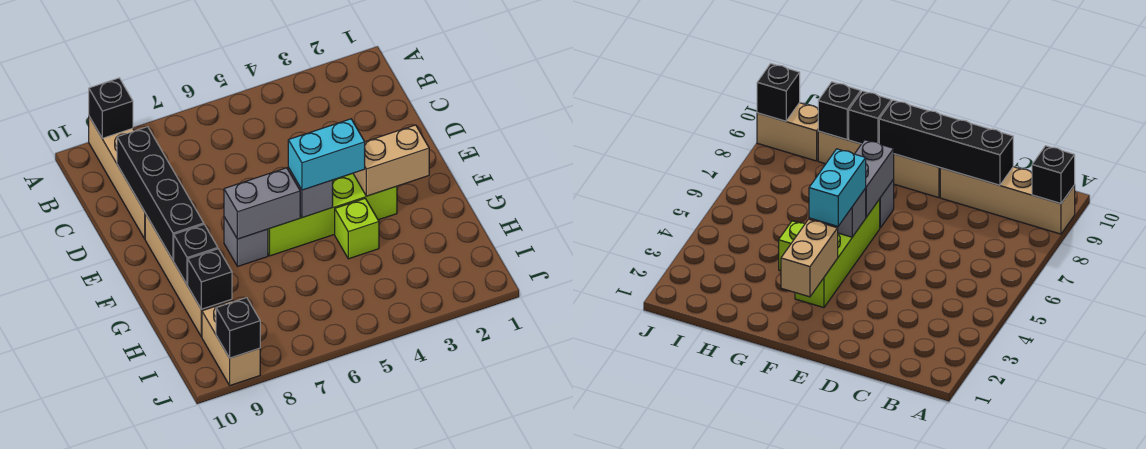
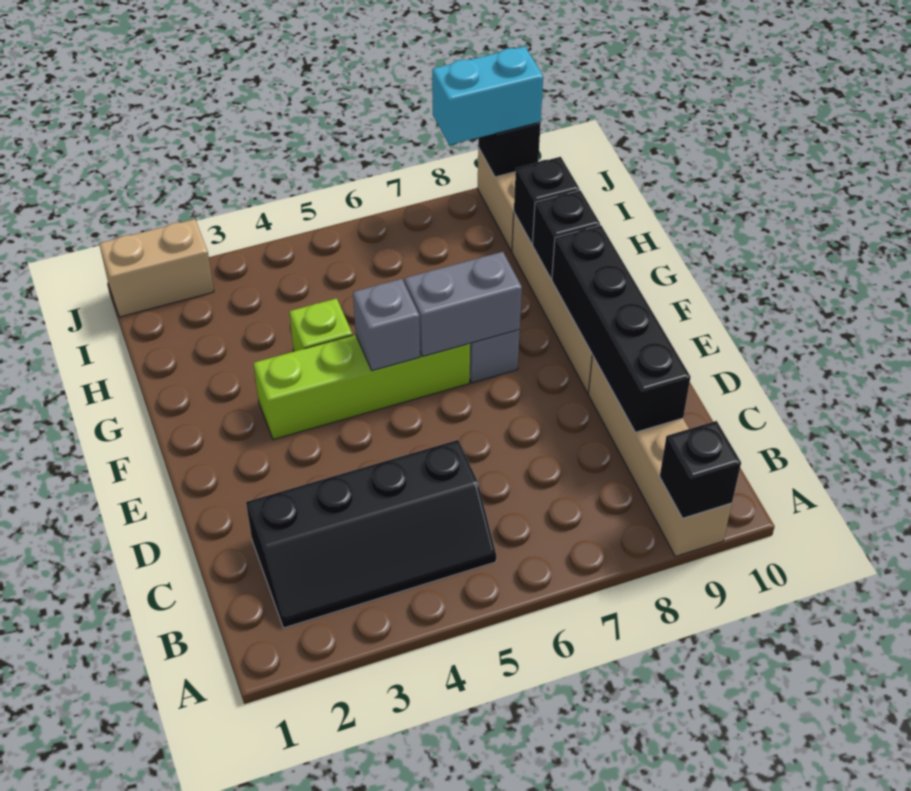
none -> black 2x4 slope [246,440,496,628]
tan 1x2 brick [353,125,429,196] -> tan 1x2 brick moved to [99,219,214,317]
cyan 1x2 brick [288,119,365,190] -> cyan 1x2 brick moved to [432,46,543,145]

